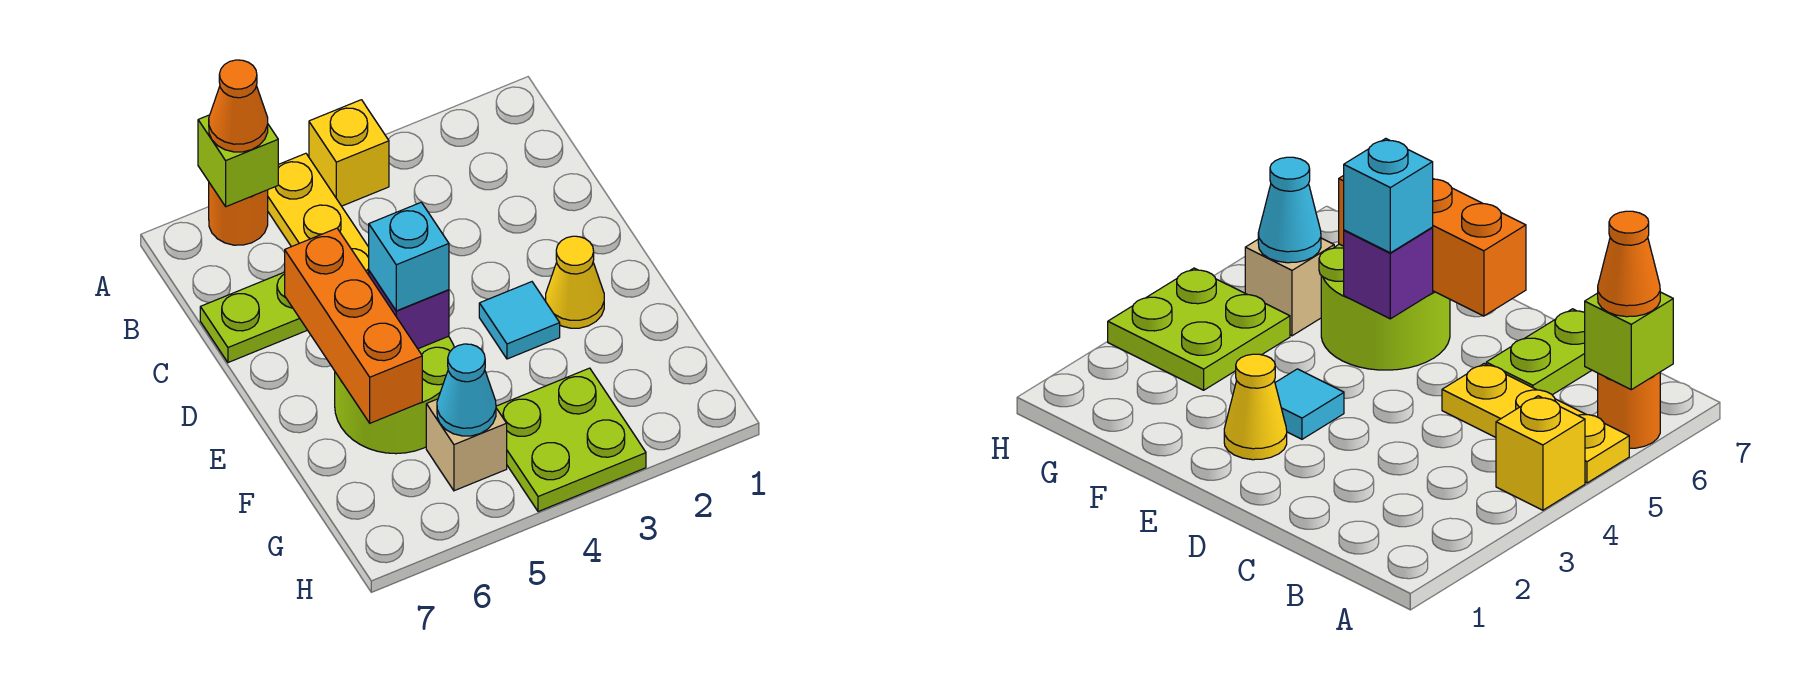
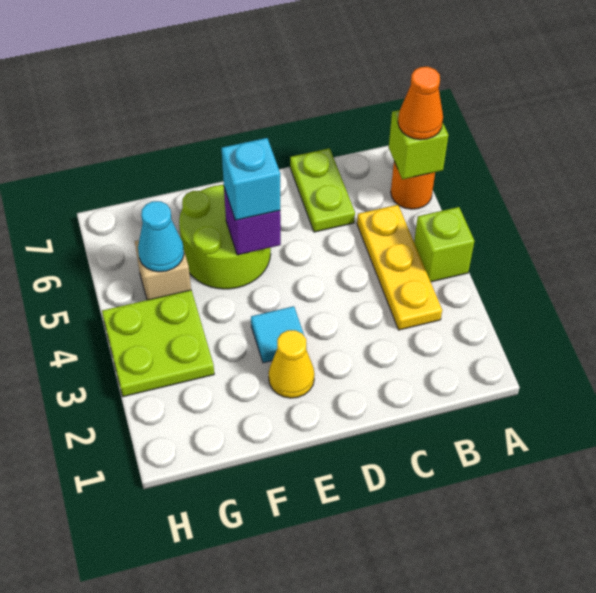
yellow 1x1 brick [309,100,389,206] -> lime 1x1 brick [414,207,474,282]
yellow 1x3 plate [268,153,369,275] -> yellow 1x3 plate turned to [357,205,442,330]
orange 1x3 brick [285,228,422,423] -> none

